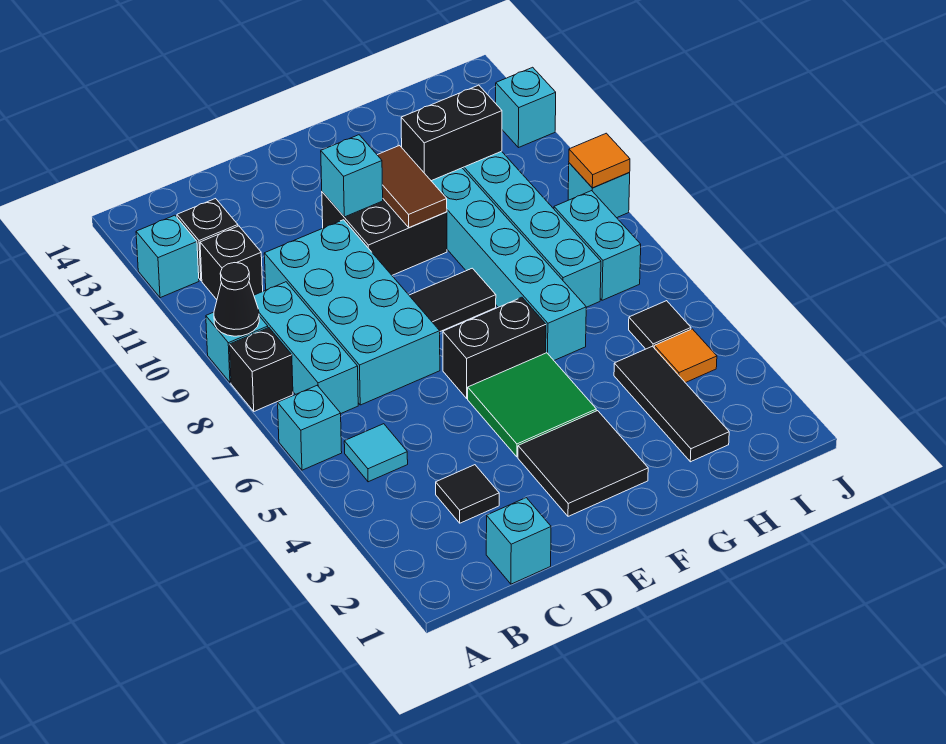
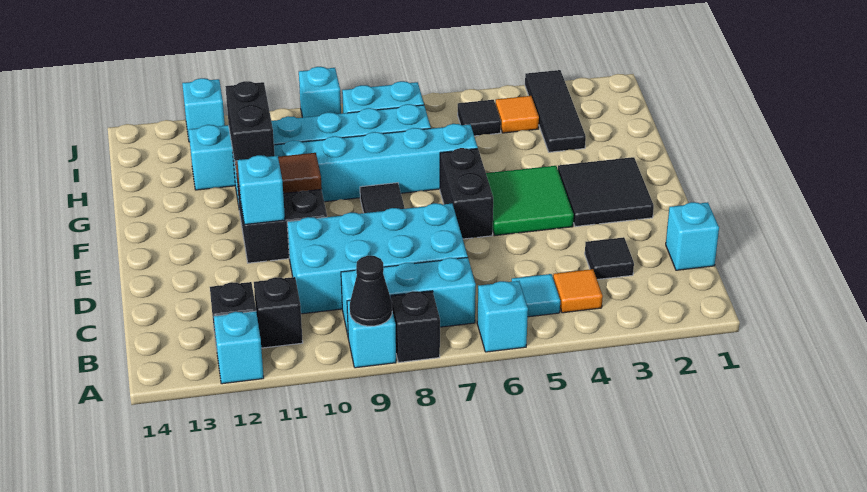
black 1x3 tile [614,346,729,462] -> black 1x3 tile turned to [525,70,586,152]
orange 1x1 tile [569,133,630,188] -> orange 1x1 tile moved to [553,269,603,313]

